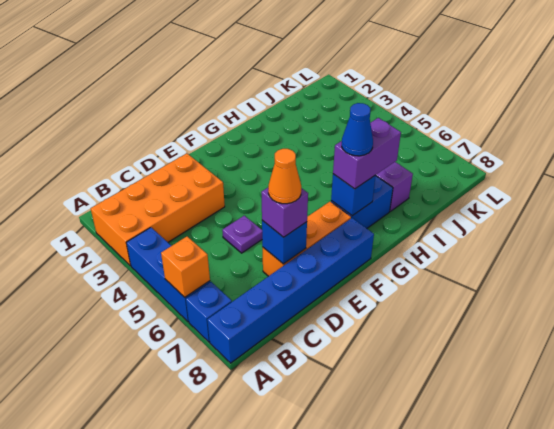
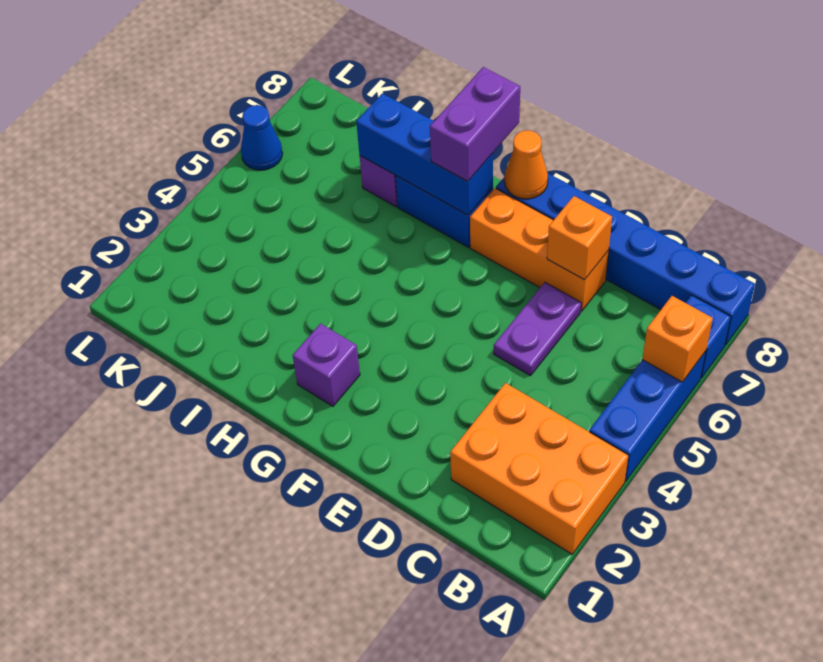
orange 2x4 brick [91,154,225,266] -> orange 2x3 brick [450,383,629,554]
purple 1x1 plate [222,216,262,253] -> purple 1x2 plate [494,282,582,376]
blue 1x1 brick [262,220,307,264] -> orange 1x1 brick [547,196,612,280]
purple 1x1 brick [261,188,308,237] -> purple 1x1 brick moved to [293,324,360,406]
orange 1x1 cone [268,149,301,204] -> orange 1x1 cone moved to [504,130,548,199]
blue 1x1 brick [331,174,376,216] -> blue 1x3 brick [356,93,493,215]
purple 1x2 brick [333,118,401,189] -> purple 1x2 brick turned to [430,67,520,181]
blue 1x1 cone [342,103,373,156] -> blue 1x1 cone moved to [241,105,283,170]

